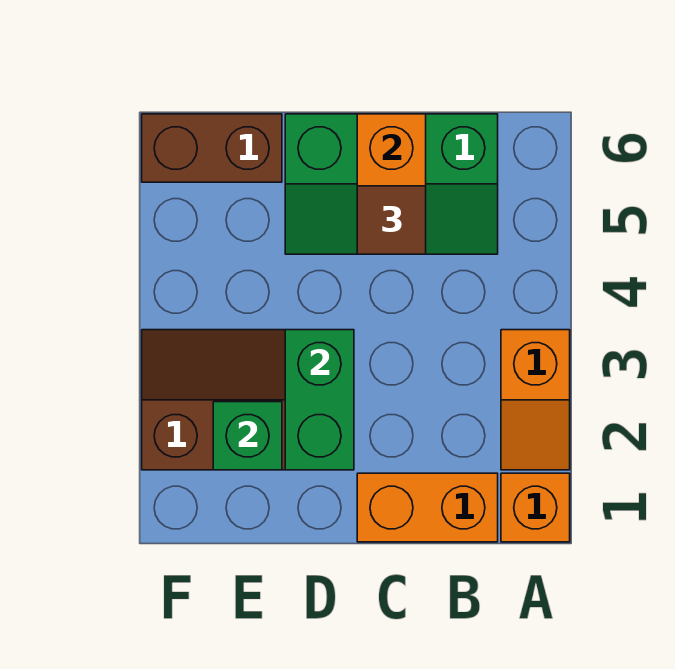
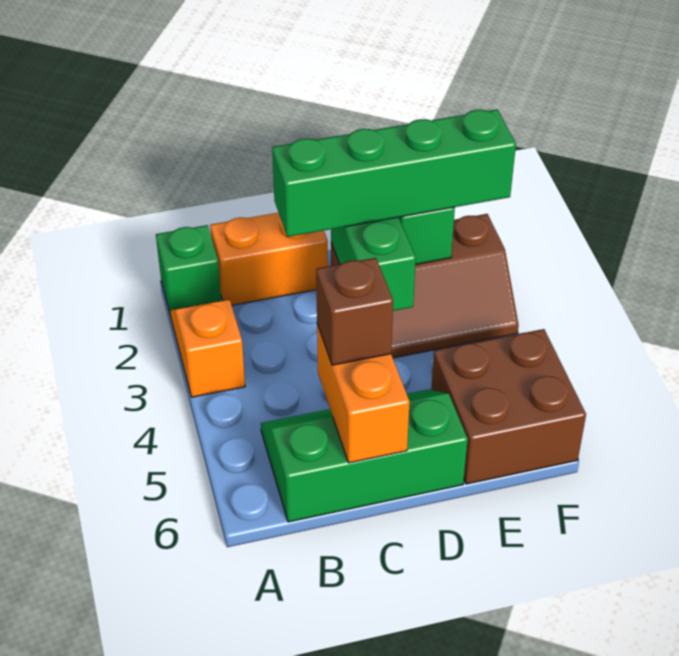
orange 1x1 brick [501,473,570,542] -> green 1x1 brick [156,225,221,316]
none -> green 1x4 brick [272,109,516,237]
brown 1x1 tile [357,186,426,254] -> brown 1x1 brick [316,258,393,365]
brown 1x2 brick [142,114,282,182] -> brown 2x2 brick [431,329,586,484]

